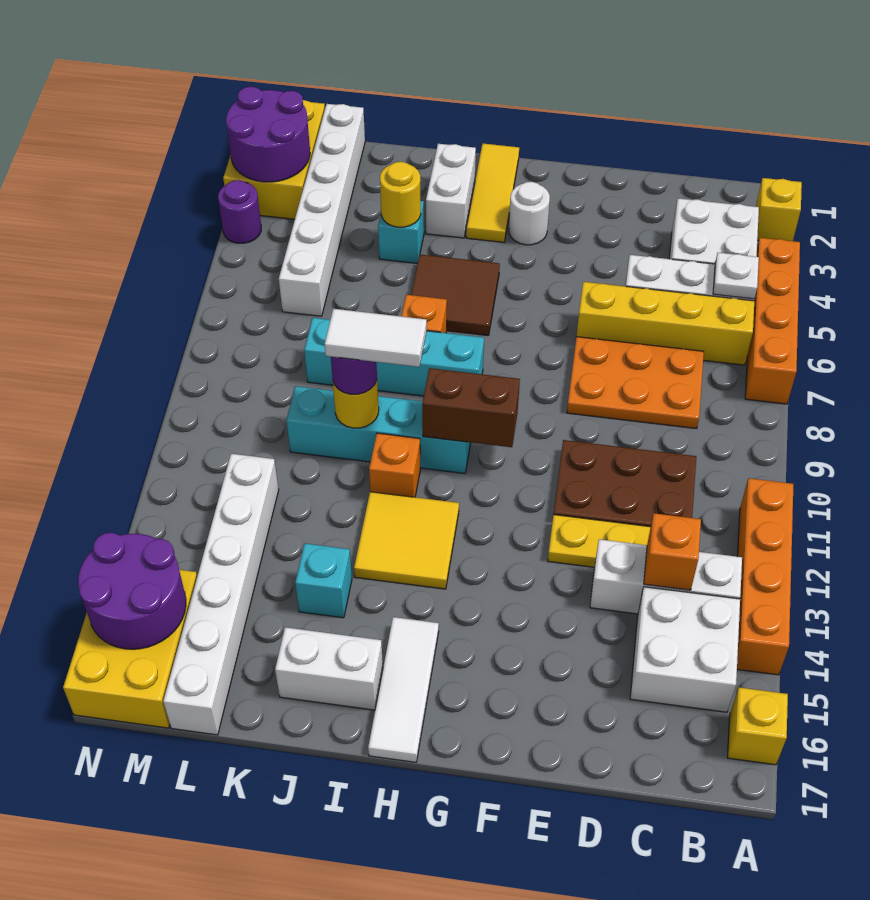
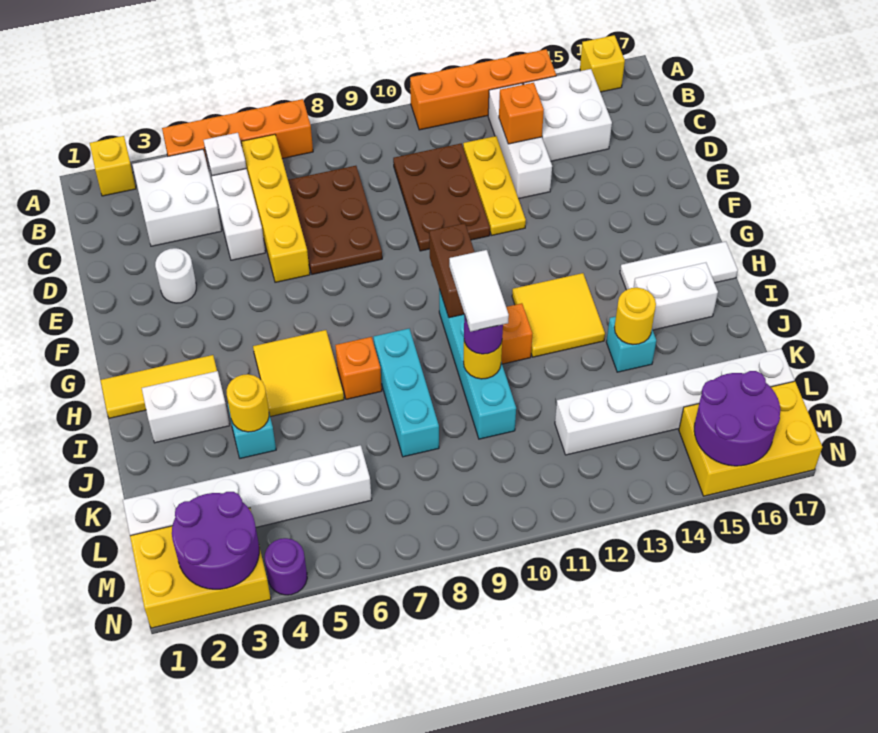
orange 2x3 plate [567,337,704,429] -> brown 2x3 plate [288,166,382,274]
white 1x1 round brick [509,182,550,245] -> white 1x1 round brick moved to [155,248,196,303]
brown 2x2 tile [411,255,500,336] -> yellow 2x2 tile [253,330,344,417]
cyan 1x4 brick [304,318,484,396] -> cyan 1x3 brick [374,329,439,457]
white 1x2 brick [275,627,383,710] -> white 1x2 brick turned to [634,263,718,330]
none -> yellow 1x1 round brick [614,288,656,344]

